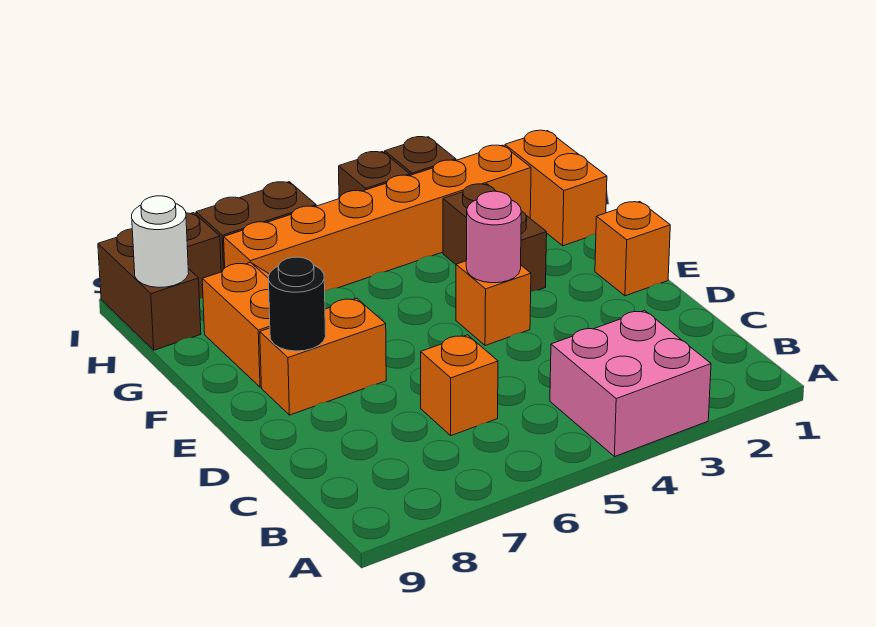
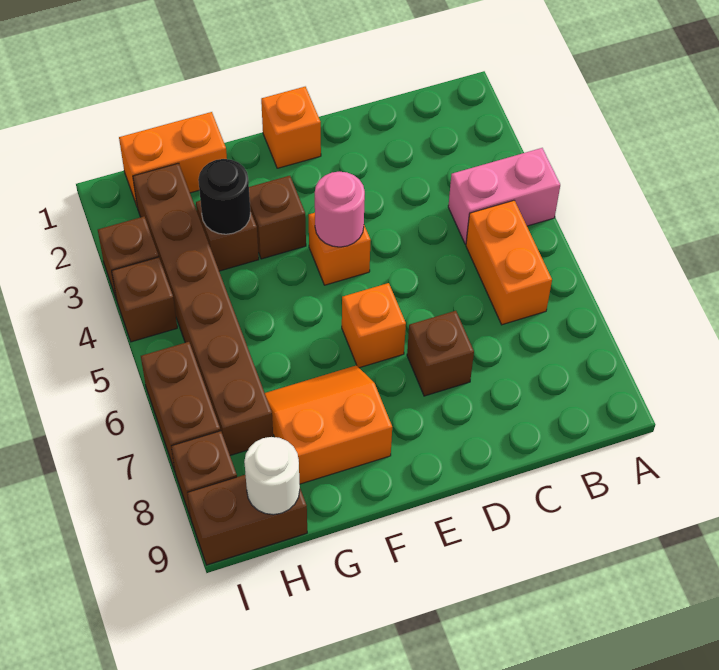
pink 2x2 brick [550,310,711,457] -> pink 1x2 brick [448,148,560,244]
orange 1x1 brick [421,335,498,435] -> orange 1x1 brick moved to [342,283,406,368]
none -> brown 1x1 brick [407,311,474,396]
orange 1x2 brick [260,298,386,415] -> orange 1x2 brick moved to [466,200,552,325]
black 1x1 round brick [268,257,326,351] -> black 1x1 round brick moved to [198,159,251,234]
orange 1x6 brick [224,145,531,291] -> brown 1x6 brick [133,163,273,455]

